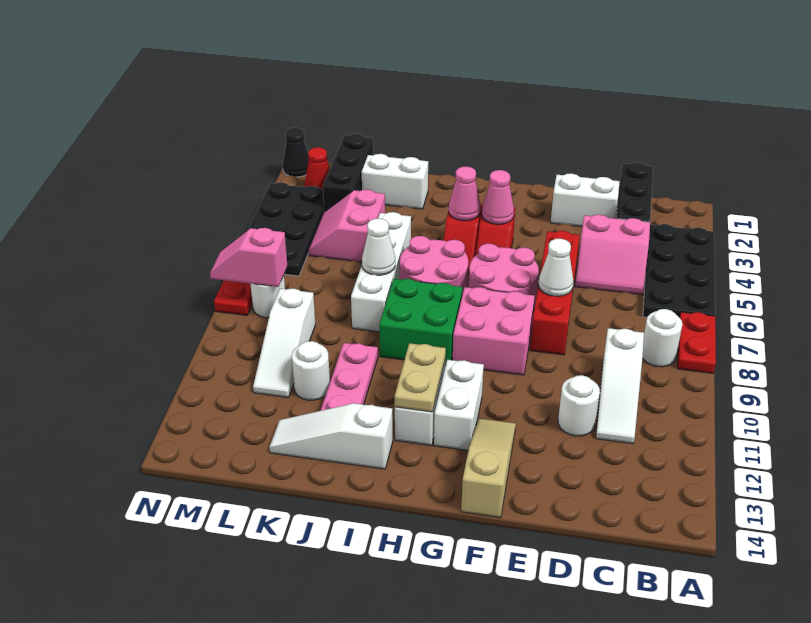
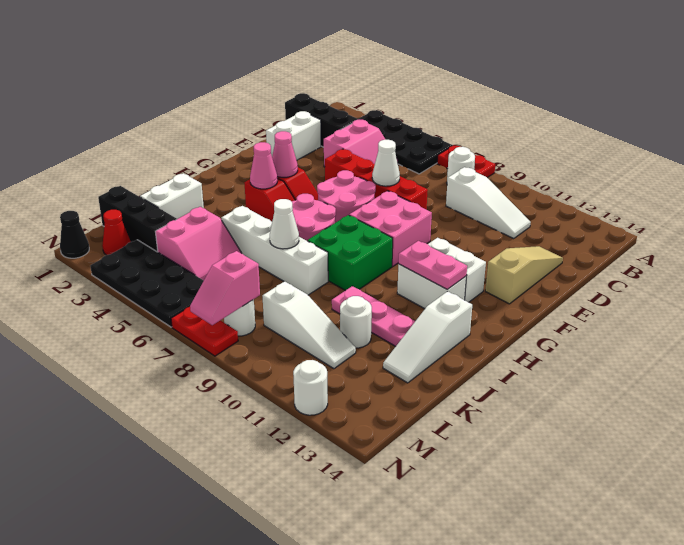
white 1x1 round brick [558,375,600,436] -> white 1x1 round brick moved to [293,360,328,415]
tan 1x3 slope [461,418,516,518] -> tan 1x3 slope turned to [485,246,563,304]
tan 1x2 plate [395,343,446,412] -> pink 1x2 plate [398,241,467,289]
pink 2x2 slope [309,190,385,262] -> pink 2x2 slope turned to [155,207,241,281]

